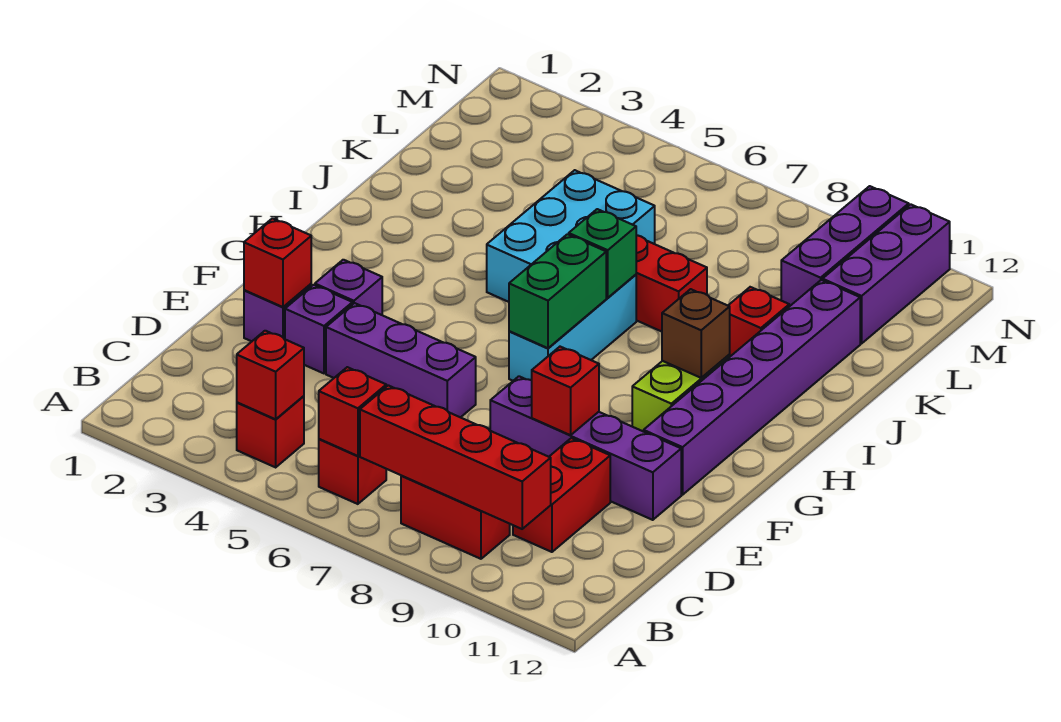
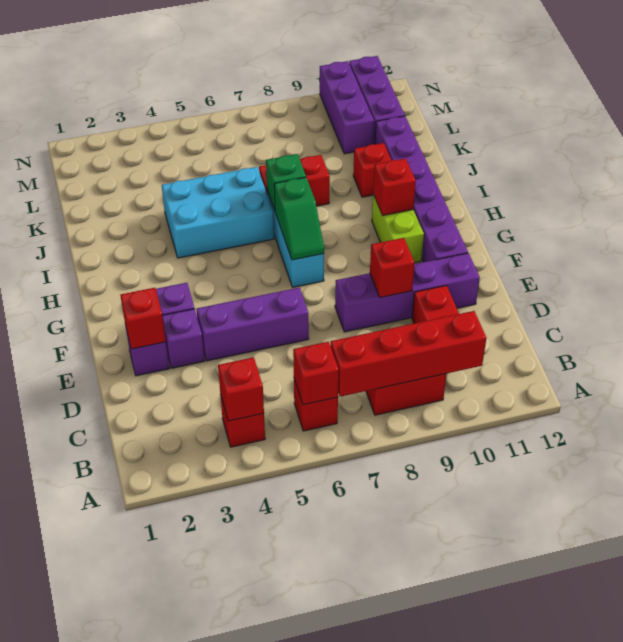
green 1x2 brick [509,234,606,348] -> green 1x2 slope [274,177,324,260]
brown 1x1 brick [662,289,730,378] -> red 1x1 brick [373,158,416,216]
cyan 2x3 brick [487,170,655,302] -> cyan 2x3 brick turned to [162,167,274,258]

